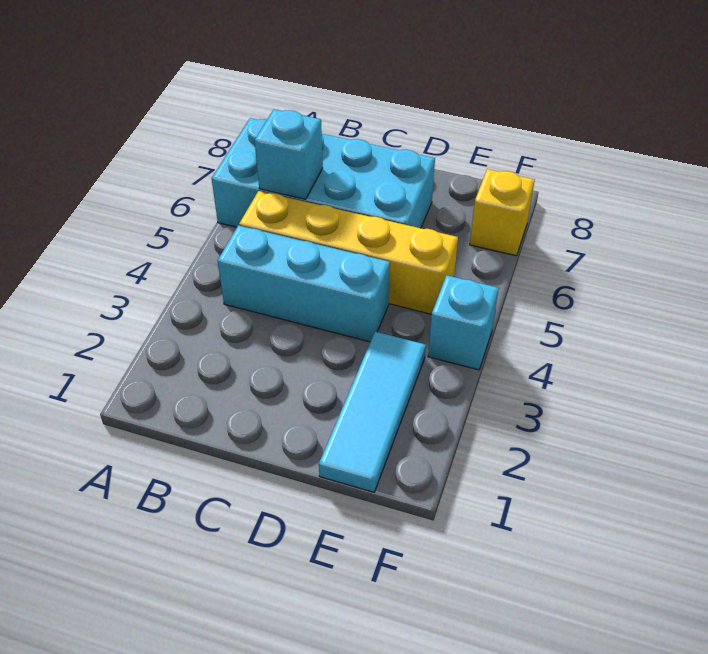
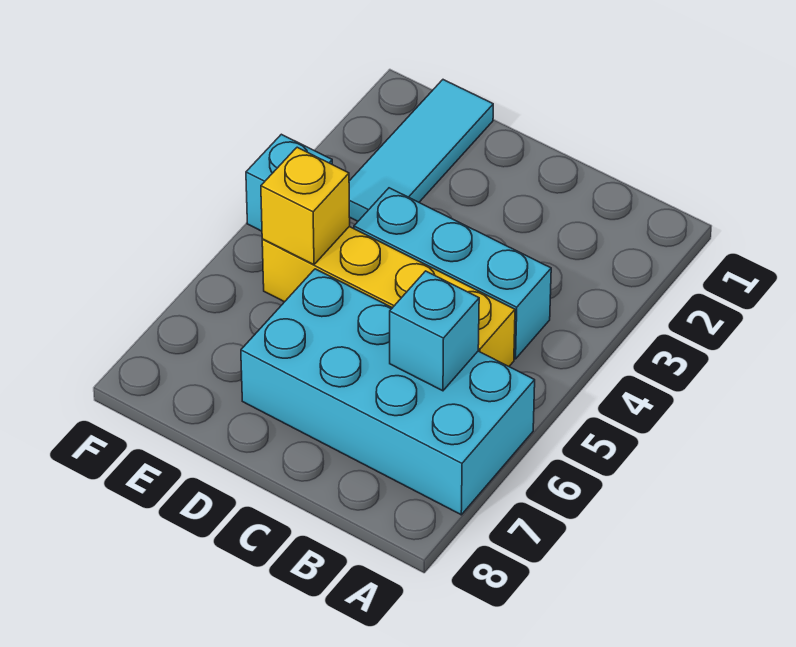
yellow 1x1 brick [470,169,535,256] -> yellow 1x1 brick moved to [261,147,350,265]

